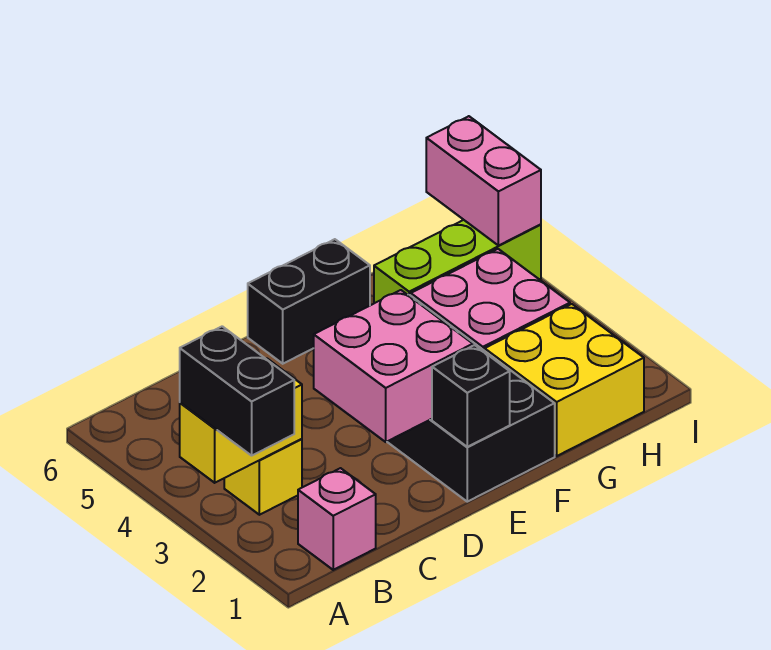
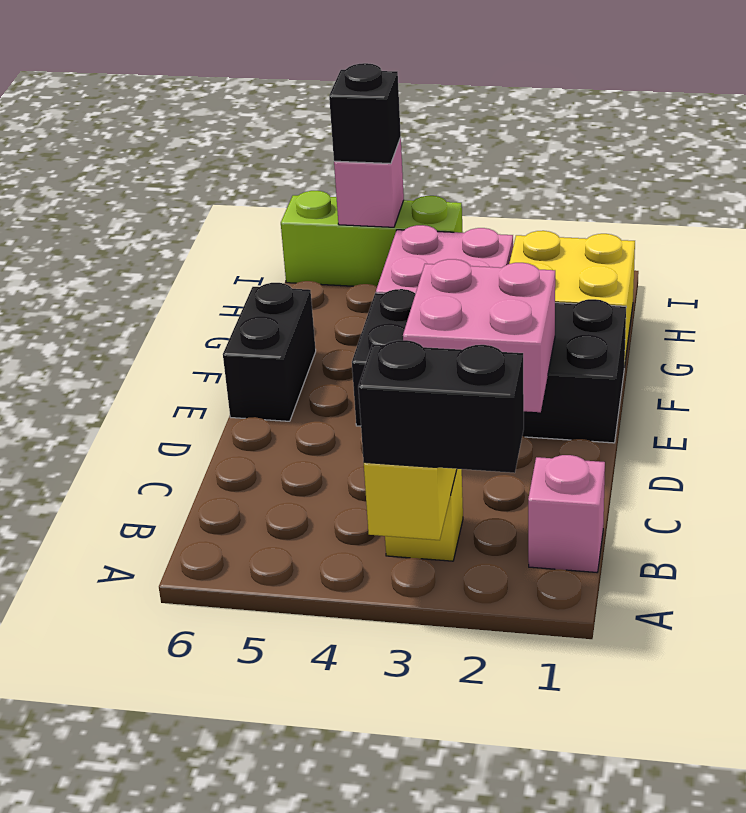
black 1x1 brick [432,345,510,447] -> black 1x1 brick moved to [329,63,401,164]
lime 1x3 brick [374,220,541,303] -> lime 1x3 brick turned to [281,191,463,286]
pink 1x2 brick [426,116,541,246] -> pink 1x1 brick [334,138,404,227]

